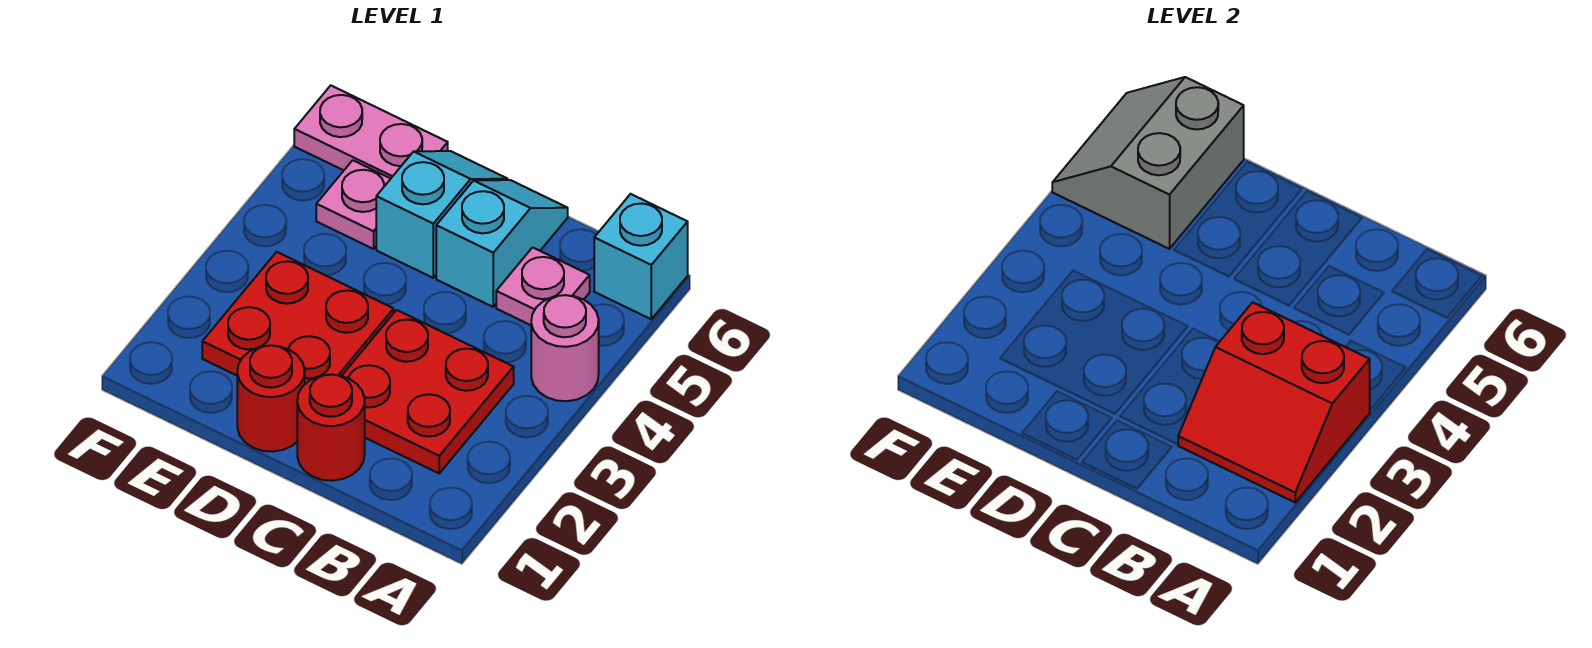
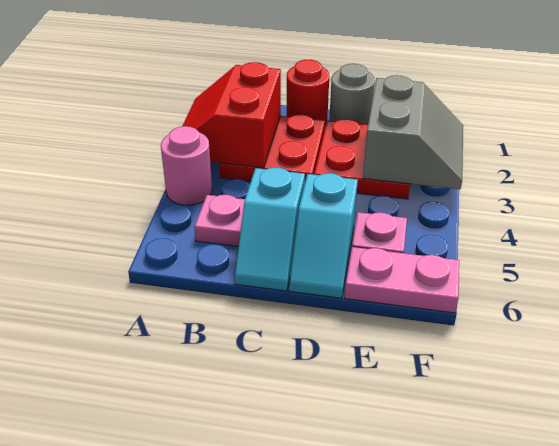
red 2x2 slope [1178,302,1370,502] -> red 2x2 slope turned to [182,62,281,168]
cyan 1x1 brick [594,194,688,319] -> none
red 1x1 round brick [237,345,305,452] -> grey 1x1 round brick [329,64,375,125]
grey 2x2 slope [1052,77,1244,249] -> grey 2x2 slope moved to [363,75,463,189]

